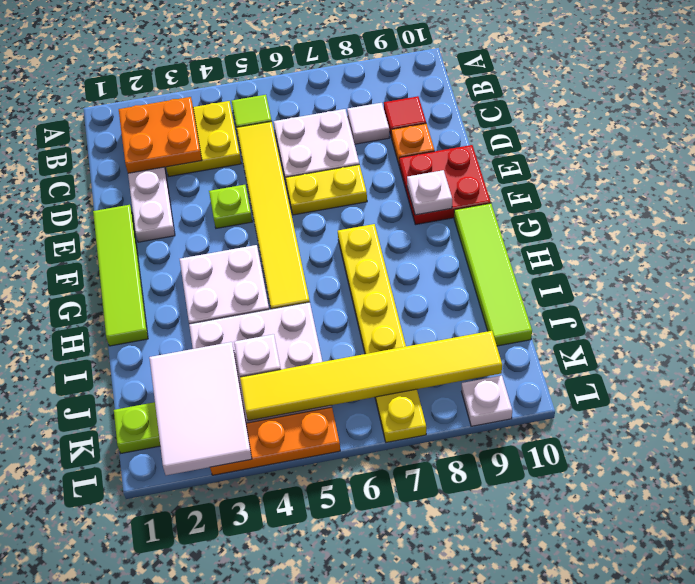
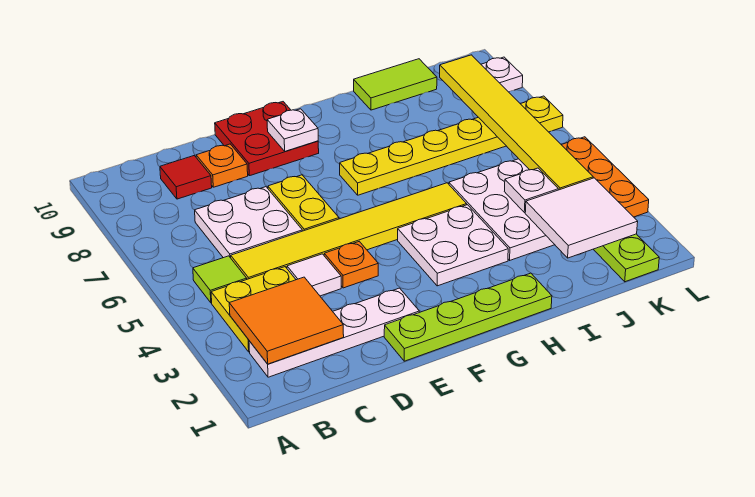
orange 2x2 plate [119,97,202,173] -> orange 2x2 tile [229,277,344,364]
white 1x1 tile [347,103,389,144] -> white 1x1 tile moved to [287,254,341,296]
lime 1x4 tile [93,205,148,346] -> lime 1x4 plate [384,273,552,361]
lime 1x1 plate [209,185,252,228] -> orange 1x1 plate [324,241,378,288]
lime 1x4 tile [454,203,532,346] -> lime 1x2 tile [354,59,437,110]
white 2x3 tile [149,342,252,475] -> white 2x2 tile [525,178,638,258]

